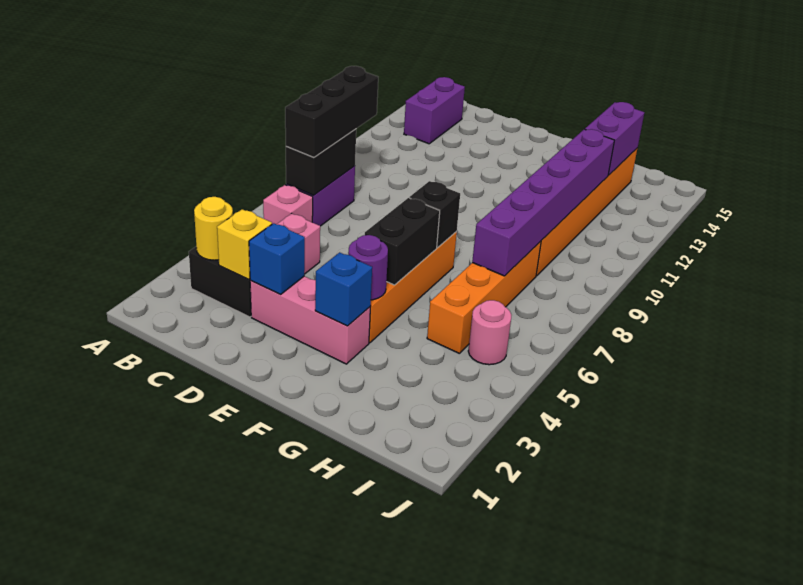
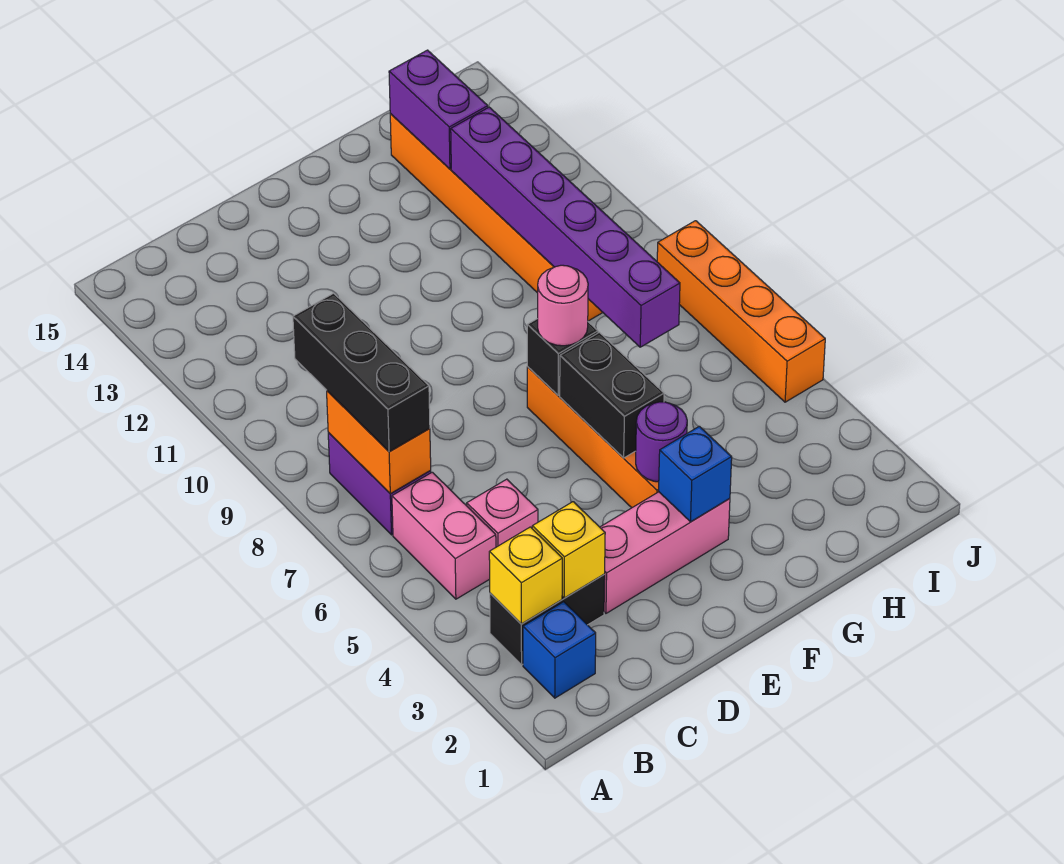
yellow 1x1 round brick [194,197,233,260] -> yellow 1x1 brick [489,527,562,624]
pink 1x1 brick [263,185,313,224] -> pink 1x2 brick [392,472,496,599]
black 1x2 brick [286,129,356,195] -> orange 1x2 brick [327,391,431,494]
purple 1x2 brick [404,77,465,144] -> none
blue 1x1 brick [249,223,305,294] -> blue 1x1 brick moved to [523,602,596,698]
orange 1x4 brick [427,241,541,353] -> orange 1x4 brick moved to [657,221,825,402]
pink 1x1 round brick [468,300,511,365] -> pink 1x1 round brick moved to [538,265,588,346]

